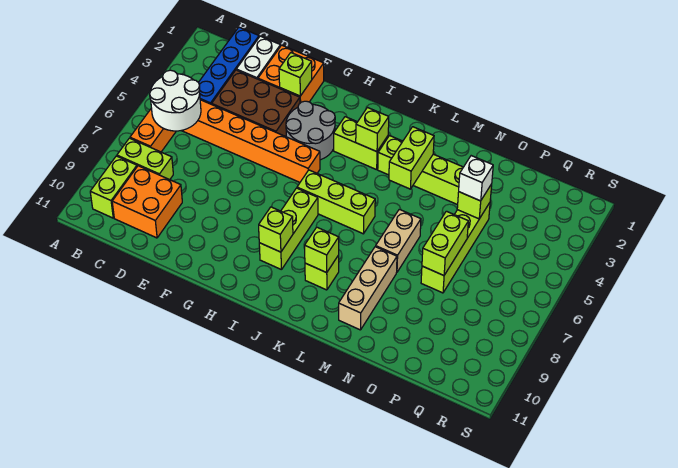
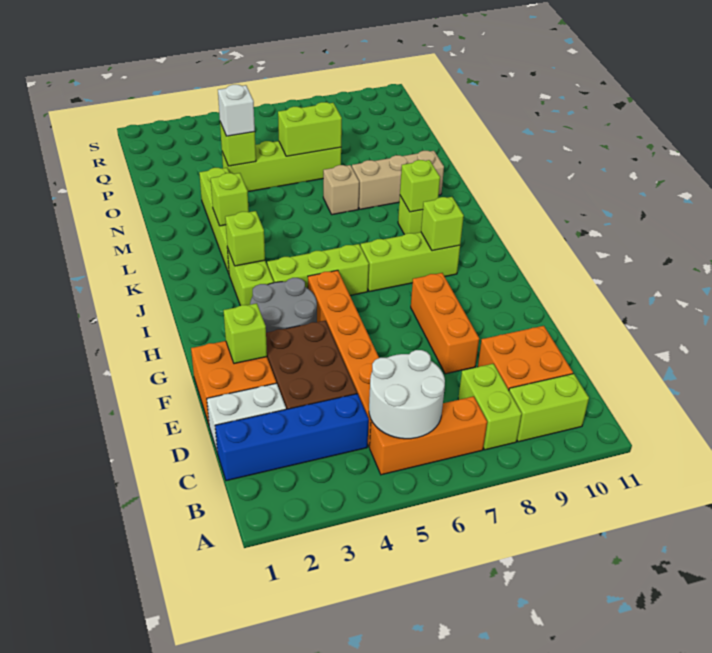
none -> orange 1x3 brick [411,273,479,374]
lime 1x3 brick [297,170,375,234] -> lime 1x3 brick turned to [267,244,369,295]
lime 1x2 brick [389,127,434,189] -> lime 1x1 brick [211,173,249,226]
tan 1x2 brick [376,209,421,272] -> tan 1x1 brick [323,165,359,215]

